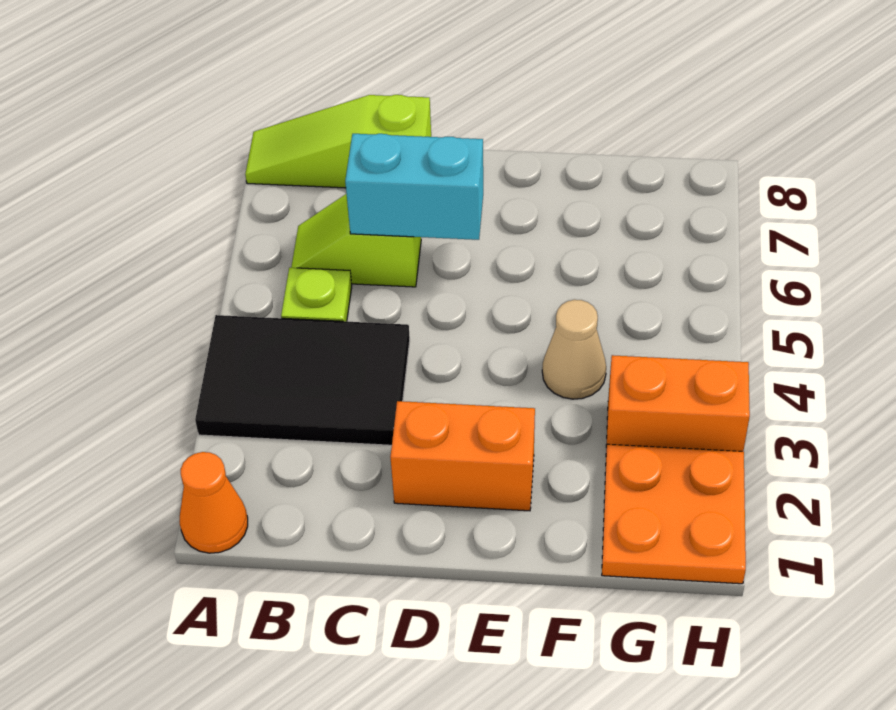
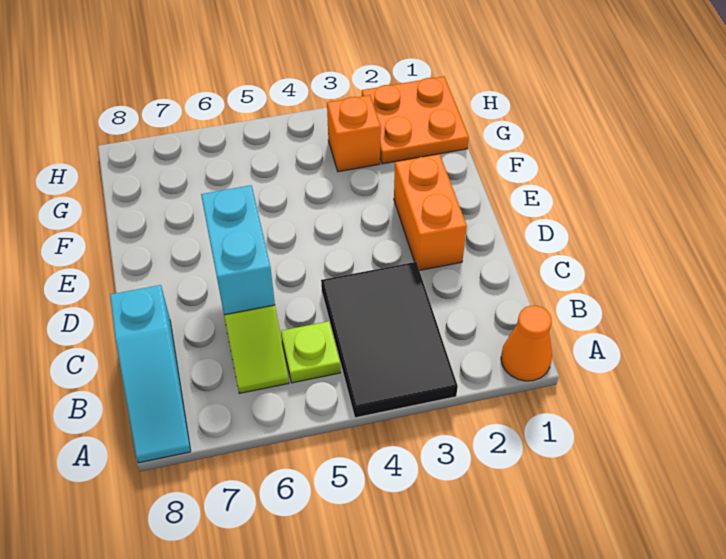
lime 1x3 slope [245,95,431,188] -> cyan 1x3 slope [110,285,191,463]
tan 1x1 cone [542,300,606,399] -> none
orange 1x2 brick [606,355,750,452] -> orange 1x1 brick [327,95,381,172]

